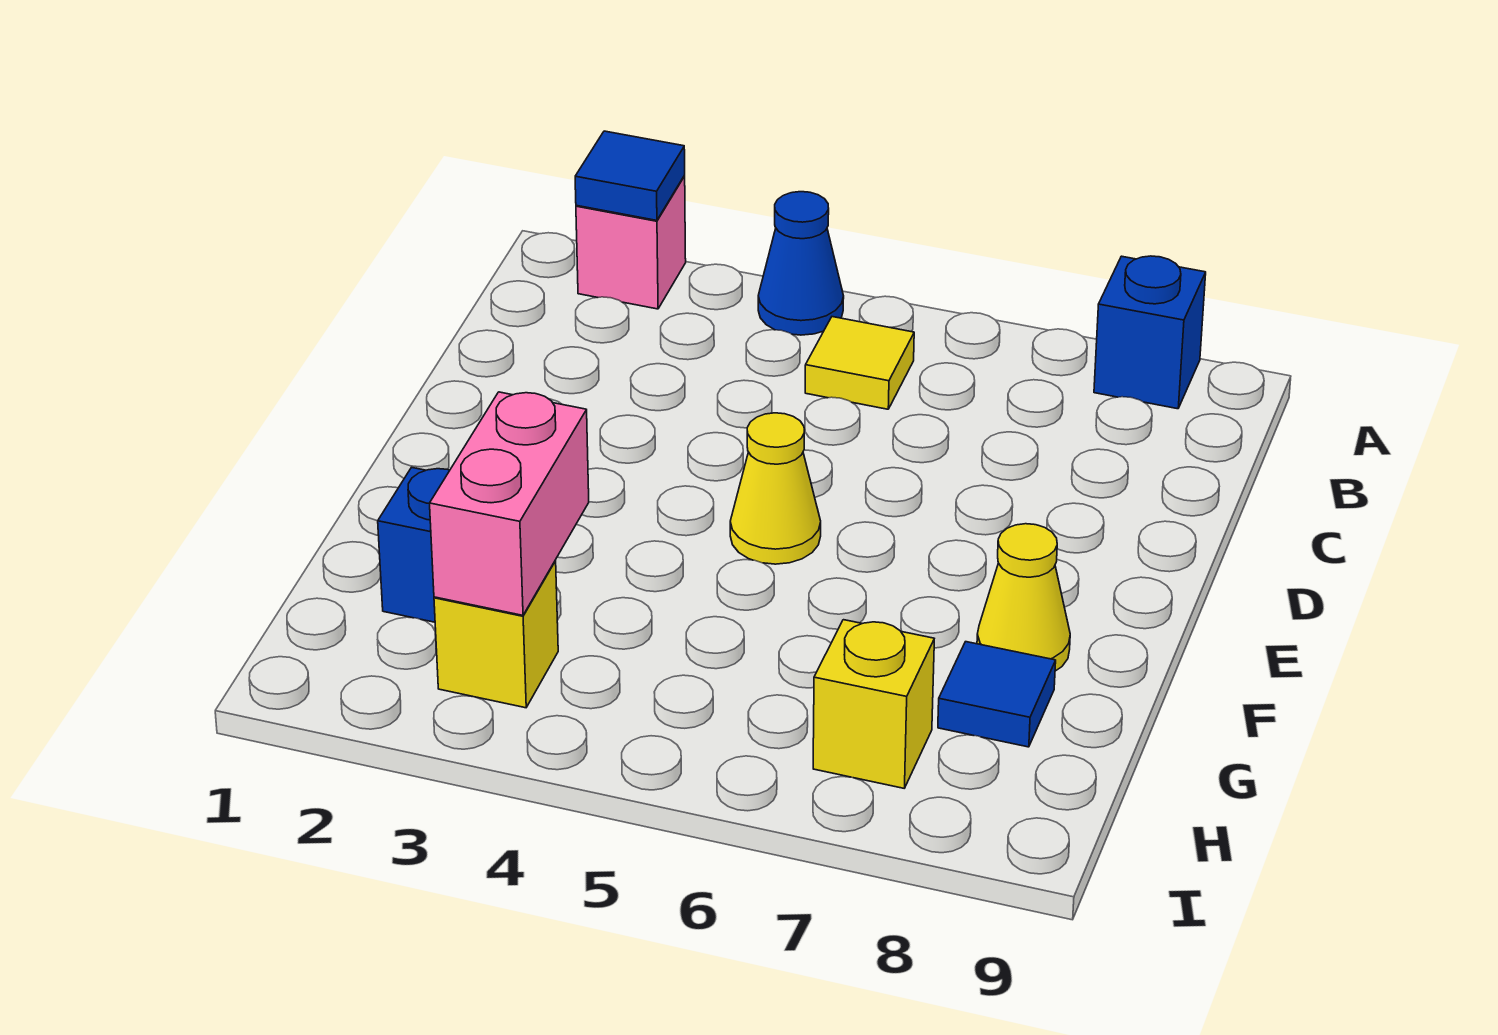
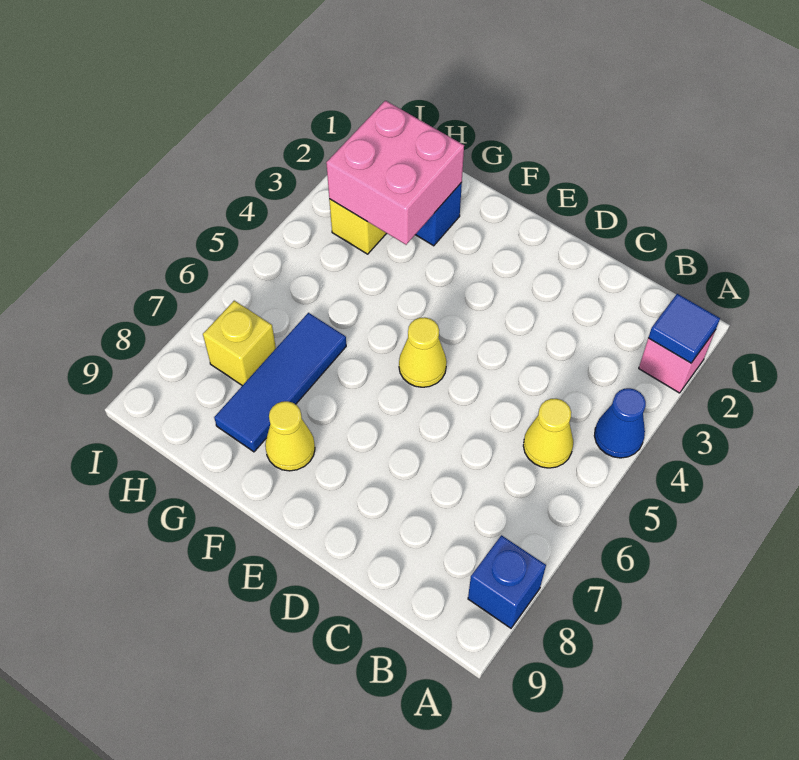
yellow 1x1 tile [805,317,914,409] -> yellow 1x1 cone [523,399,573,468]
pink 1x2 brick [430,392,589,615] -> pink 2x2 brick [326,101,464,245]
blue 1x1 tile [938,642,1056,747] -> blue 1x3 tile [214,313,346,452]

